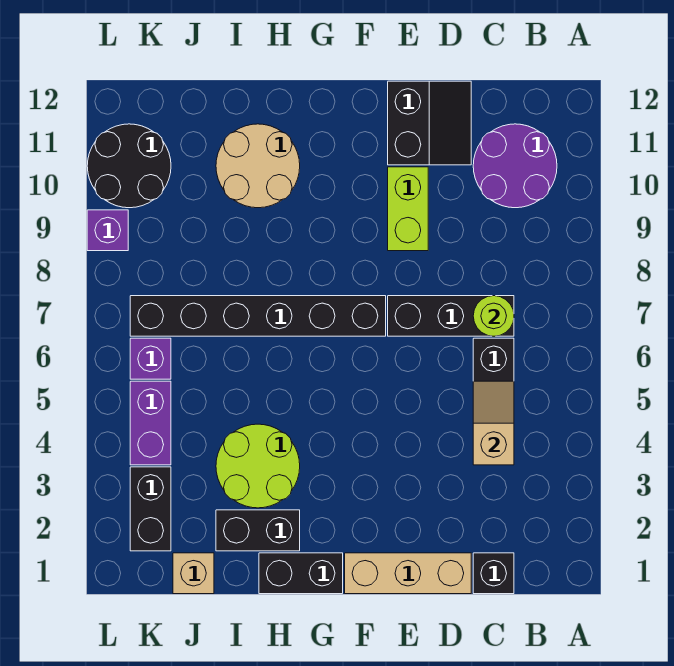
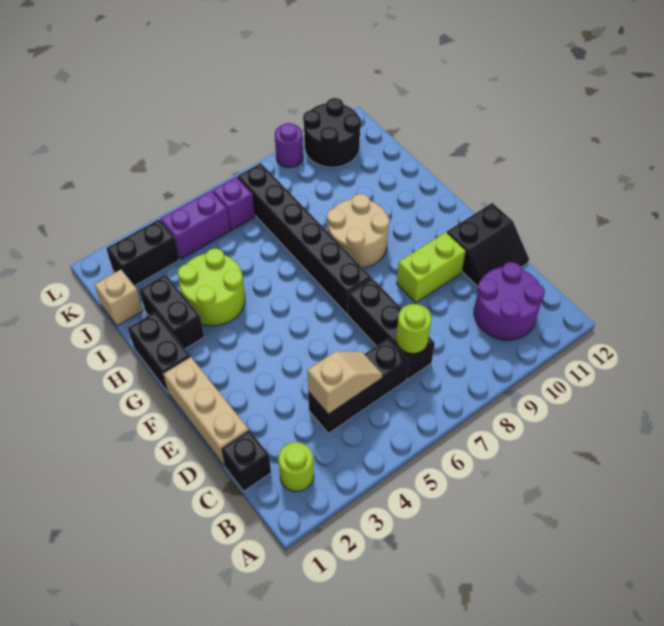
none -> lime 1x1 round brick [278,442,314,492]
tan 2x2 round brick [216,124,300,208] -> tan 2x2 round brick moved to [327,194,389,268]
purple 1x1 brick [87,210,128,251] -> purple 1x1 round brick [275,123,303,168]

